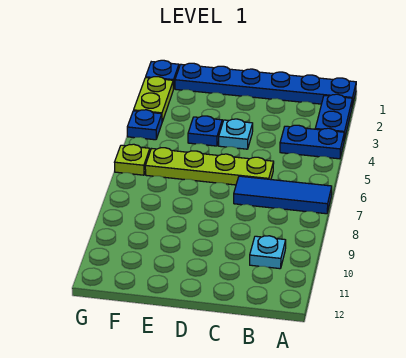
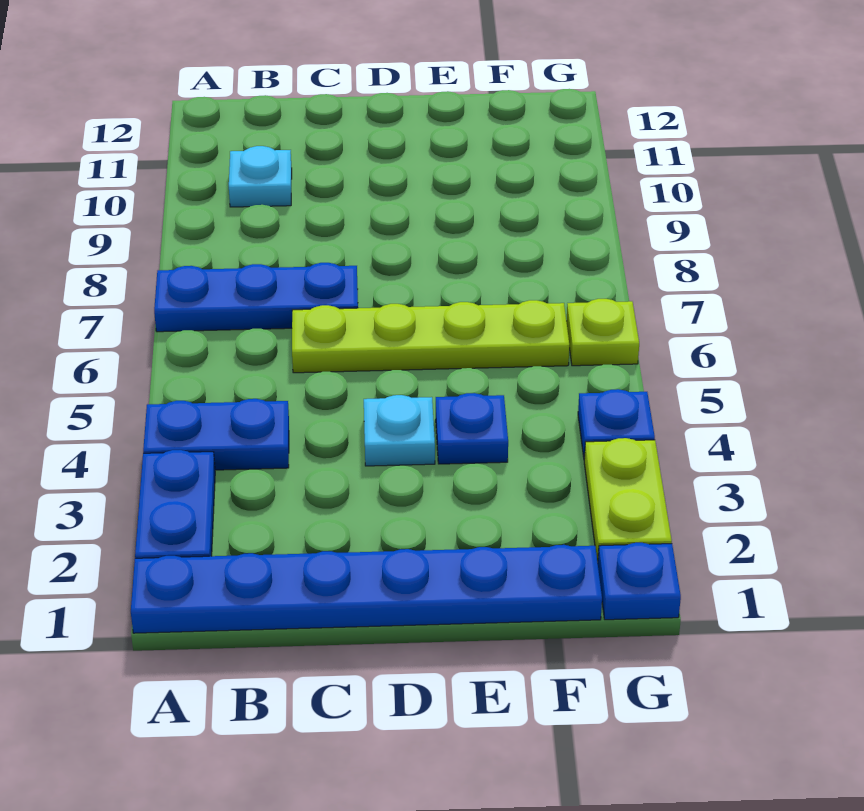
blue 1x3 tile [234,176,332,214] -> blue 1x3 plate [154,263,358,332]

